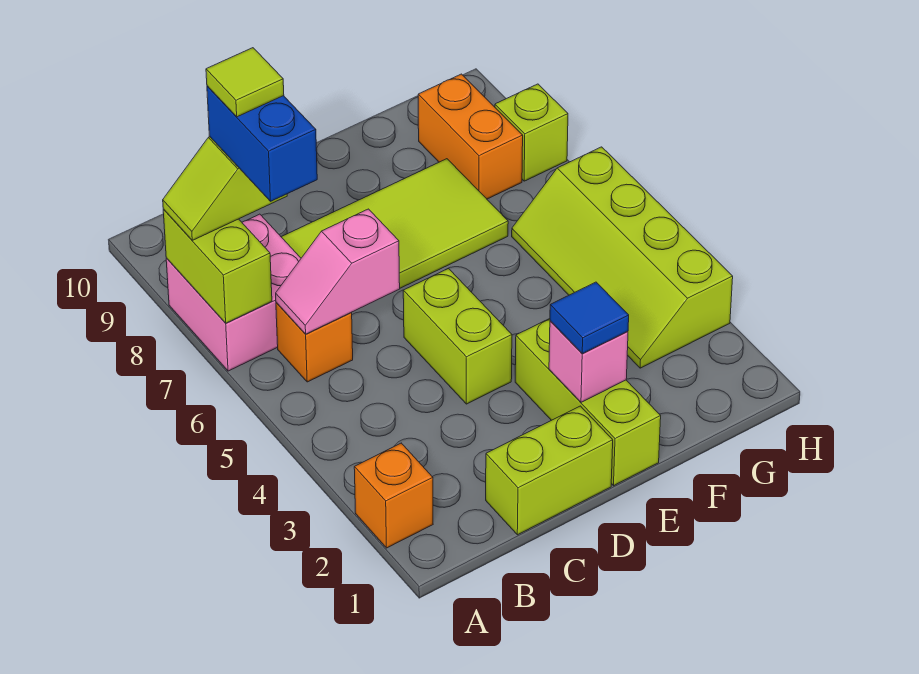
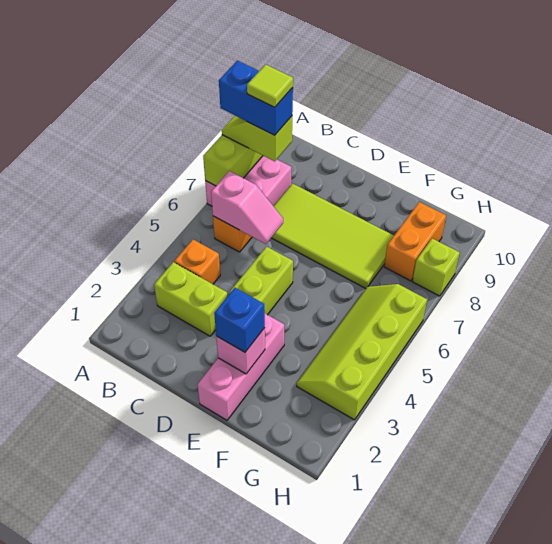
orange 1x1 brick [354,443,433,548] -> orange 1x1 brick moved to [174,240,220,284]
pink 1x2 slope [276,209,400,334] -> pink 1x2 slope turned to [211,171,283,244]
blue 1x2 brick [207,86,317,201] -> blue 1x2 brick turned to [219,61,293,135]
lime 1x2 brick [486,406,613,535] -> lime 1x2 brick moved to [154,262,227,336]
lime 1x3 brick [515,319,661,486] -> pink 1x3 brick [197,314,284,420]
blue 1x1 tile [550,282,629,354] -> blue 1x1 brick [214,288,265,352]

